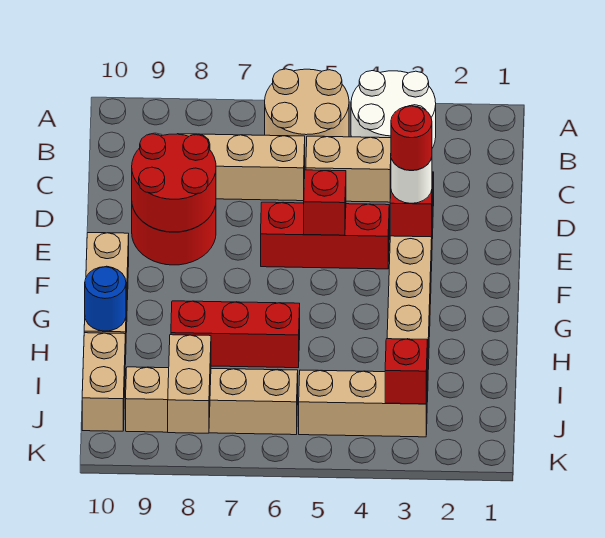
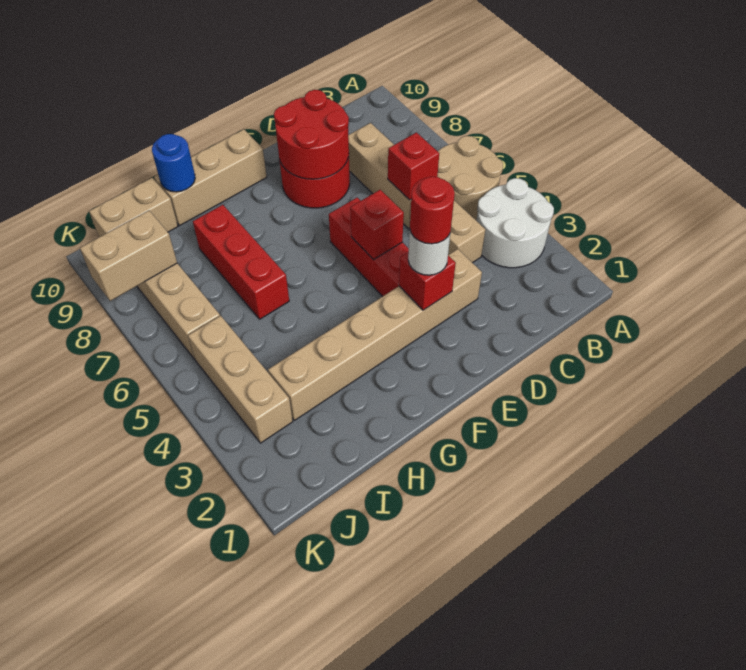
red 1x1 brick [385,339,427,404] -> red 1x1 brick moved to [388,132,439,200]

